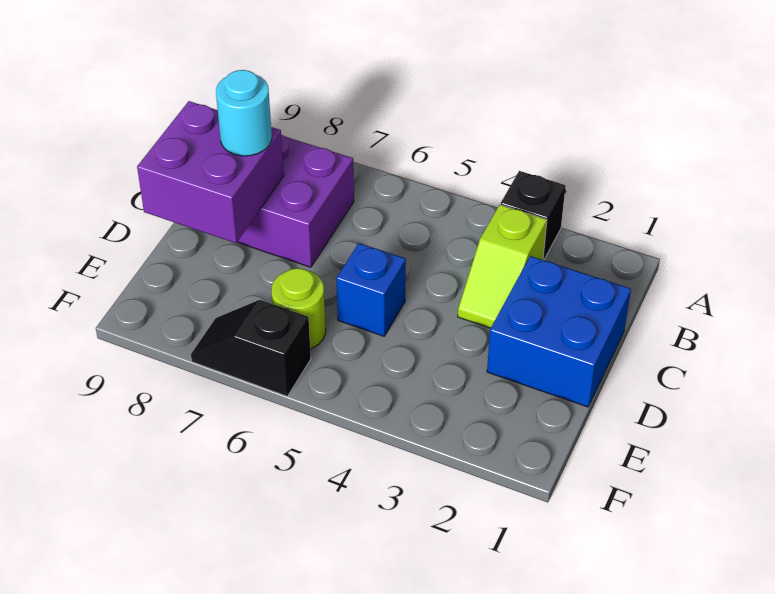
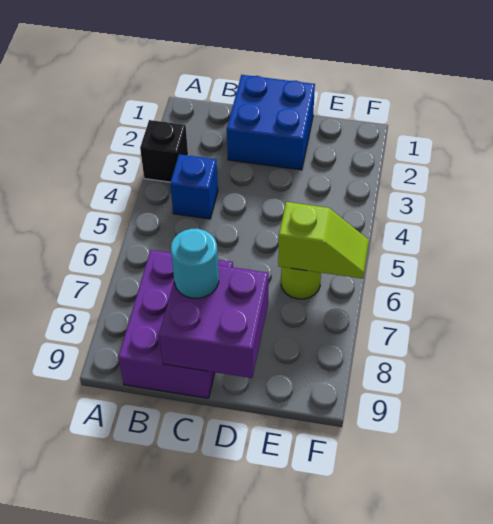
lime 1x2 slope [458,205,547,328] -> lime 1x2 slope moved to [278,202,369,279]
blue 1x1 brick [336,243,406,336] -> blue 1x1 brick moved to [170,154,218,219]
black 1x2 slope [191,300,311,396] -> none

